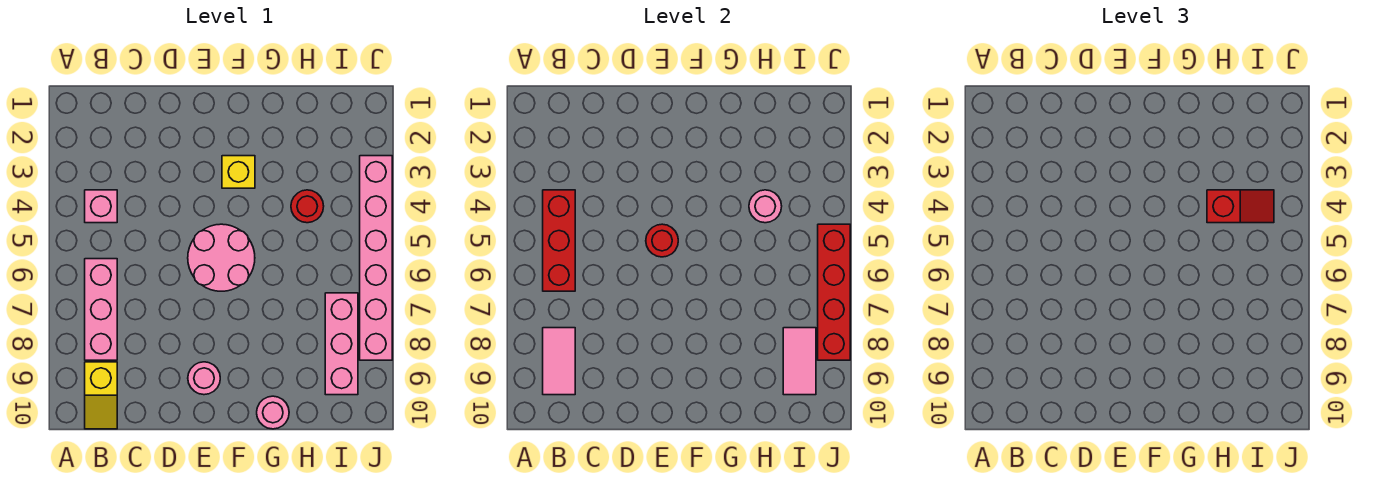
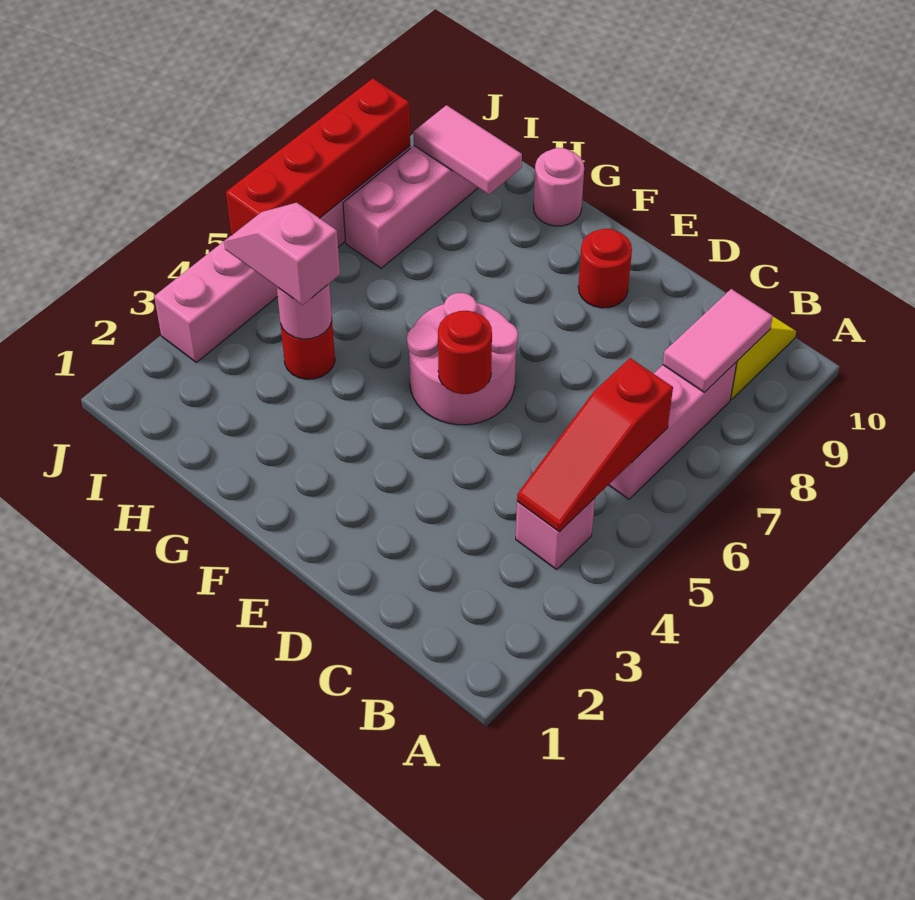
red 1x3 brick [543,190,575,291] -> red 1x3 slope [517,358,673,532]
pink 1x1 round brick [188,362,220,395] -> red 1x1 round brick [578,229,632,308]
yellow 1x1 brick [222,156,255,188] -> none
red 1x2 slope [1207,190,1274,223] -> pink 1x2 slope [224,203,340,305]
pink 1x2 tile [783,328,816,395] -> pink 1x2 tile turned to [414,105,522,195]

